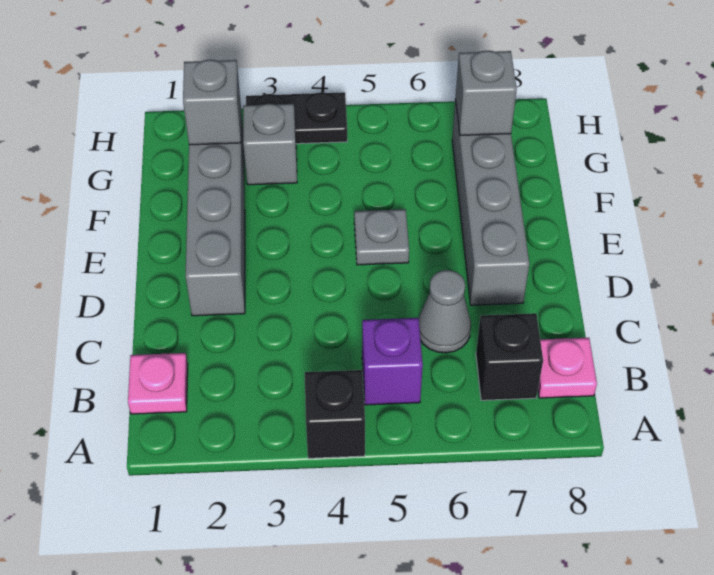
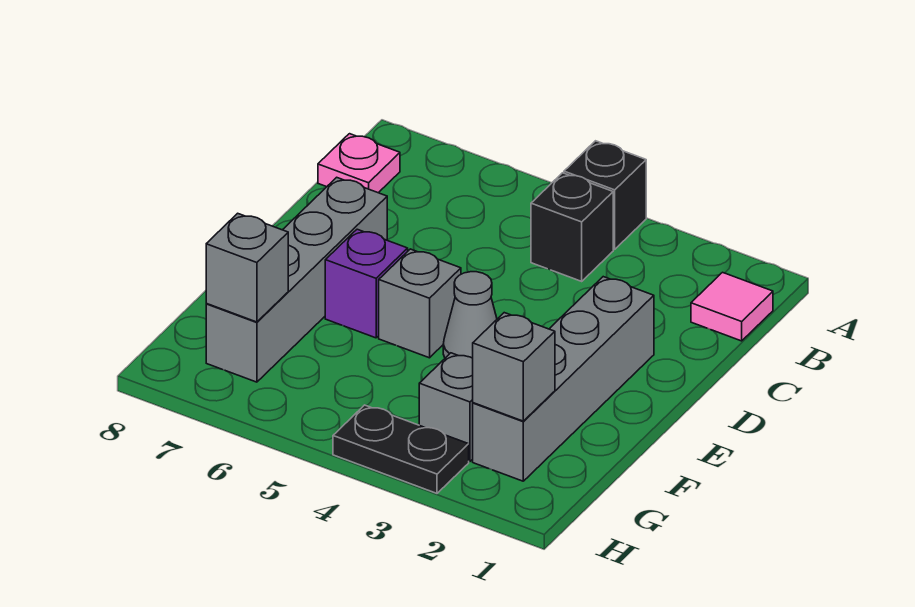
pink 1x1 plate [128,353,188,414] -> pink 1x1 tile [691,272,773,341]
purple 1x1 brick [362,318,423,405] -> purple 1x1 brick moved to [325,229,408,338]
black 1x1 brick [476,313,543,400] -> black 1x1 brick moved to [531,173,613,281]
grey 1x1 cone [418,270,471,353] -> grey 1x1 cone moved to [443,272,497,358]
grey 1x1 plate [354,209,409,265] -> grey 1x1 brick [379,249,461,358]

